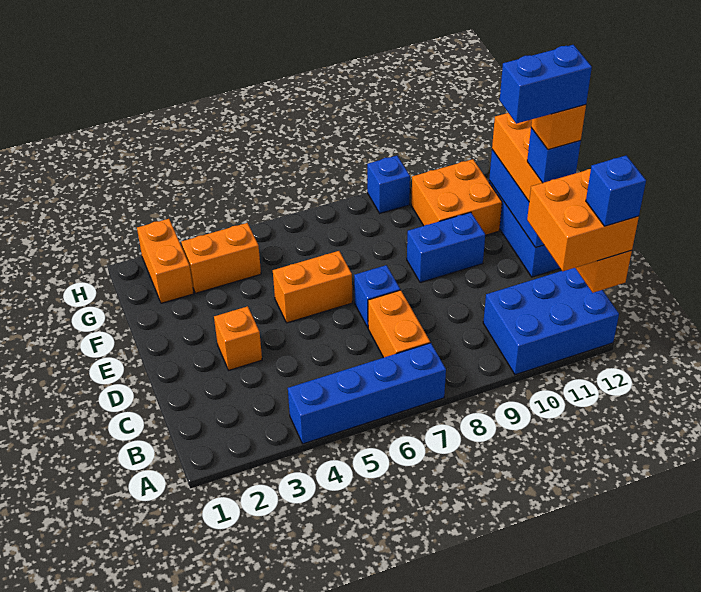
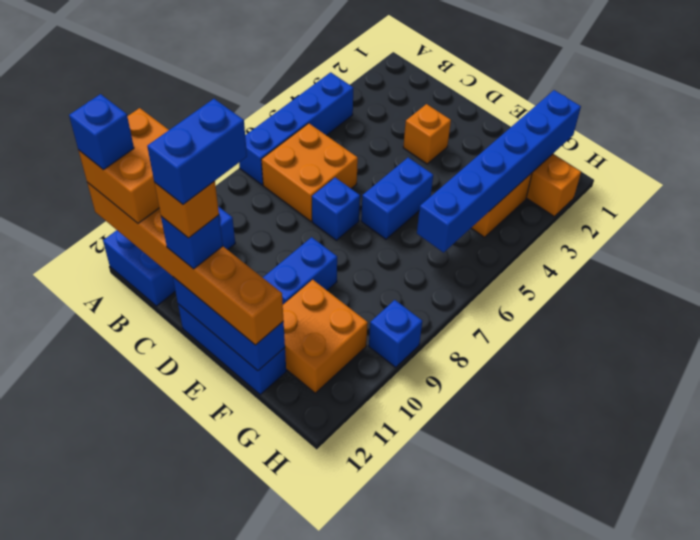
orange 1x2 brick [368,290,430,358] -> orange 2x2 brick [261,123,358,221]
orange 1x2 brick [273,251,352,323] -> blue 1x2 brick [361,158,433,239]
none -> blue 1x6 brick [417,90,581,253]

